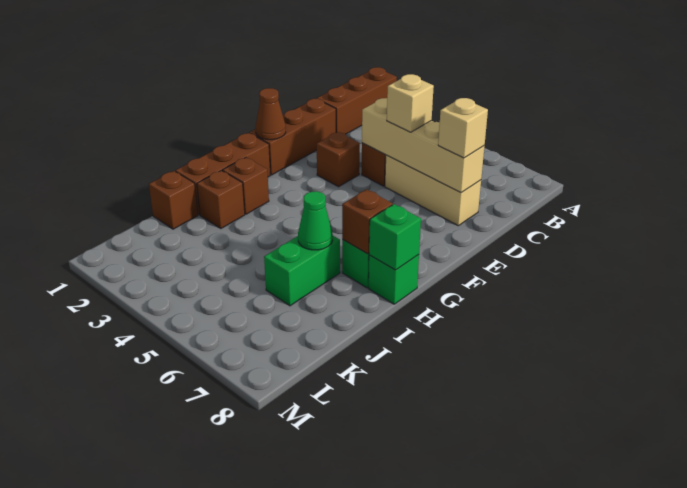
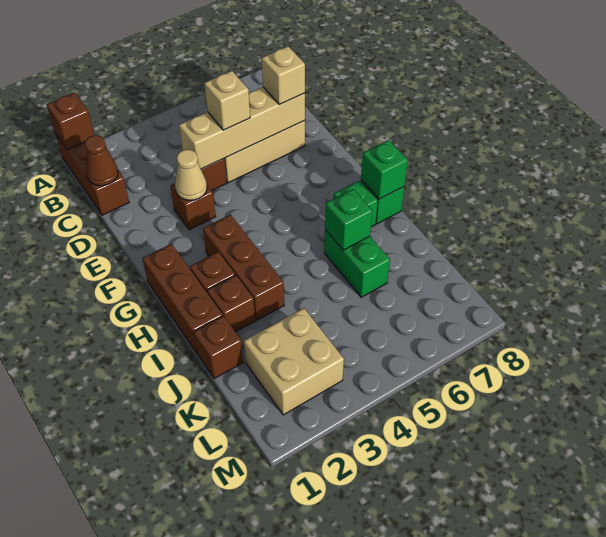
brown 1x3 brick [250,99,336,175] -> brown 1x3 brick moved to [203,215,284,320]
none -> tan 1x1 cone [175,150,207,200]
brown 1x1 cone [256,88,286,140] -> brown 1x1 cone moved to [85,135,118,186]
brown 1x1 brick [342,189,393,254] -> brown 1x1 brick moved to [47,93,94,150]
green 1x1 cone [298,191,333,250] -> green 1x1 brick [325,189,372,250]
none -> tan 2x2 brick [244,308,344,415]

